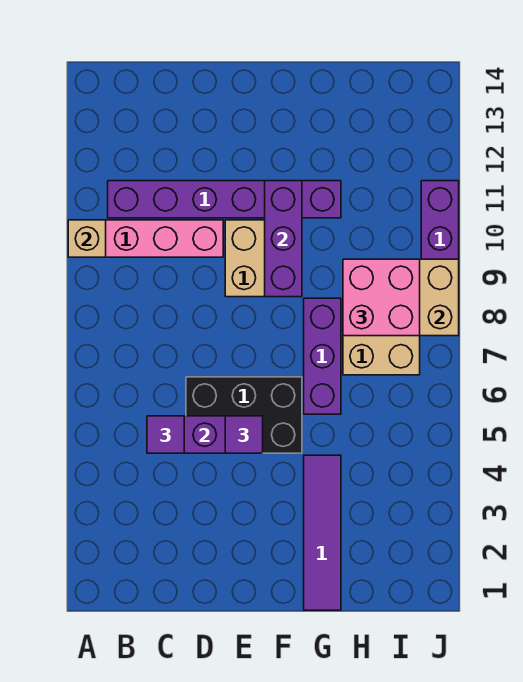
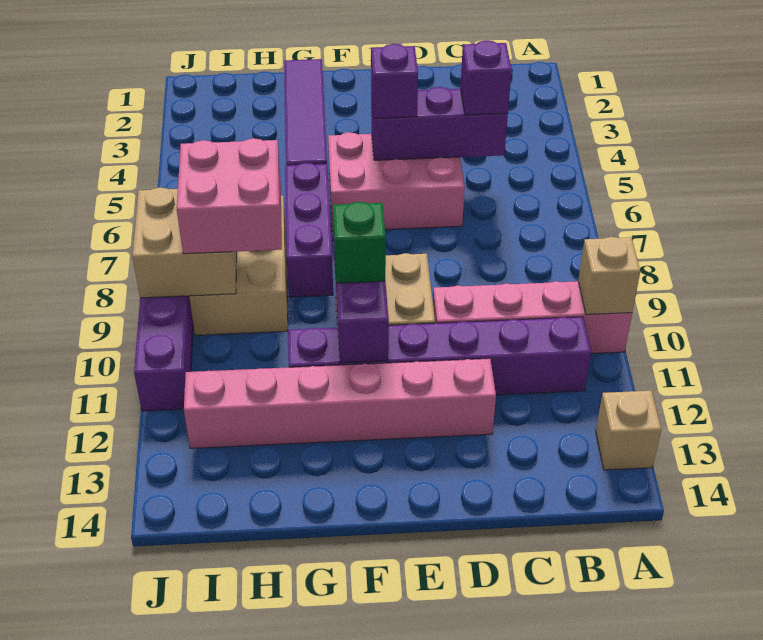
none -> tan 1x1 brick [596,391,661,470]
purple 1x1 tile [147,416,184,453] -> purple 1x1 brick [460,40,512,115]
black 2x3 brick [186,377,302,453] -> pink 2x3 brick [328,132,465,231]
none -> pink 1x6 brick [184,358,496,448]
purple 1x1 tile [225,416,263,453] -> purple 1x1 brick [371,44,418,118]
none -> green 1x1 brick [333,202,386,283]

